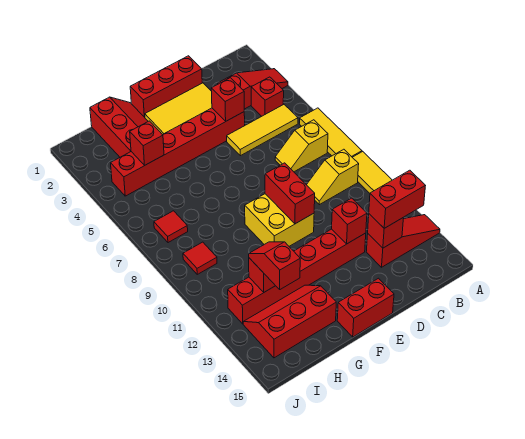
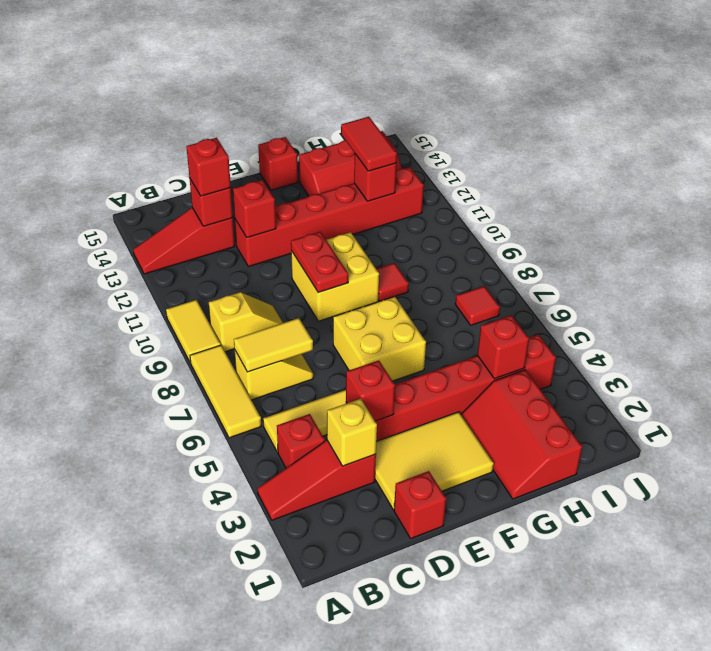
none -> yellow 1x2 tile [234,318,313,372]
red 1x2 brick [369,170,426,228] -> red 1x1 brick [186,138,231,196]
none -> yellow 1x1 brick [327,399,377,466]
red 1x3 brick [130,56,202,117] -> red 1x1 brick [394,471,446,538]
none -> yellow 2x2 brick [333,297,426,381]
red 1x2 brick [265,163,315,224] -> red 1x2 plate [291,232,348,292]
red 1x2 brick [337,278,394,337] -> red 1x1 brick [258,137,298,190]
red 1x2 slope [249,242,300,289] -> red 1x2 tile [341,117,397,171]
red 1x1 tile [183,242,217,274] -> red 1x1 tile moved to [377,263,409,301]

